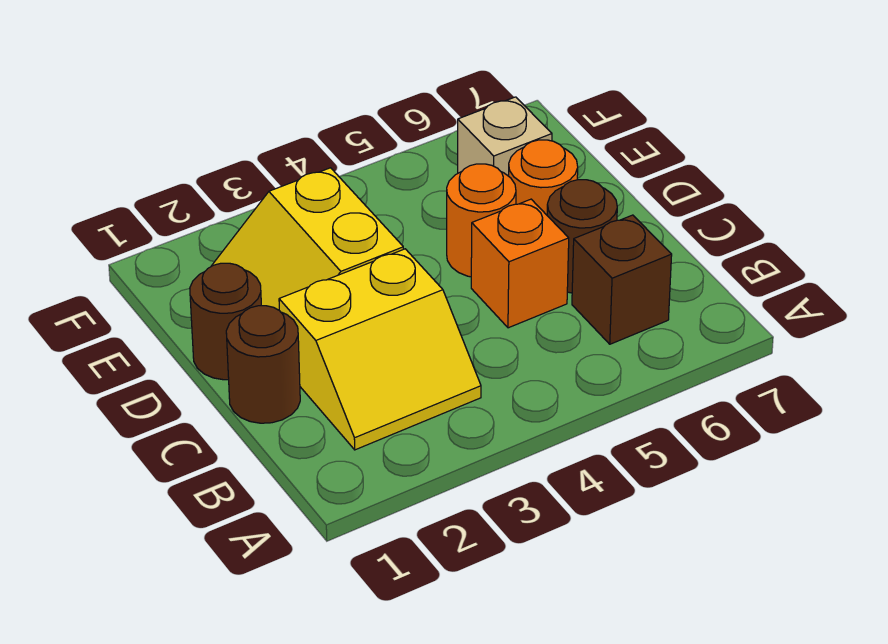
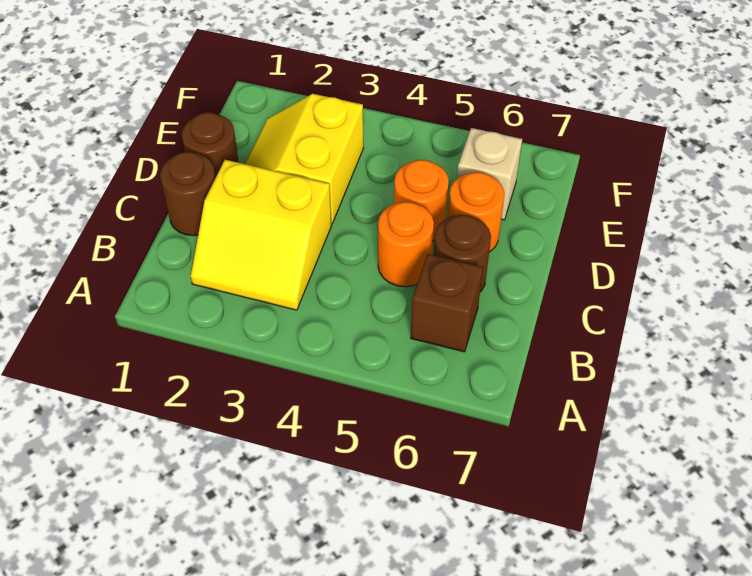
orange 1x1 brick [471,199,569,328] -> orange 1x1 round brick [378,202,434,287]

